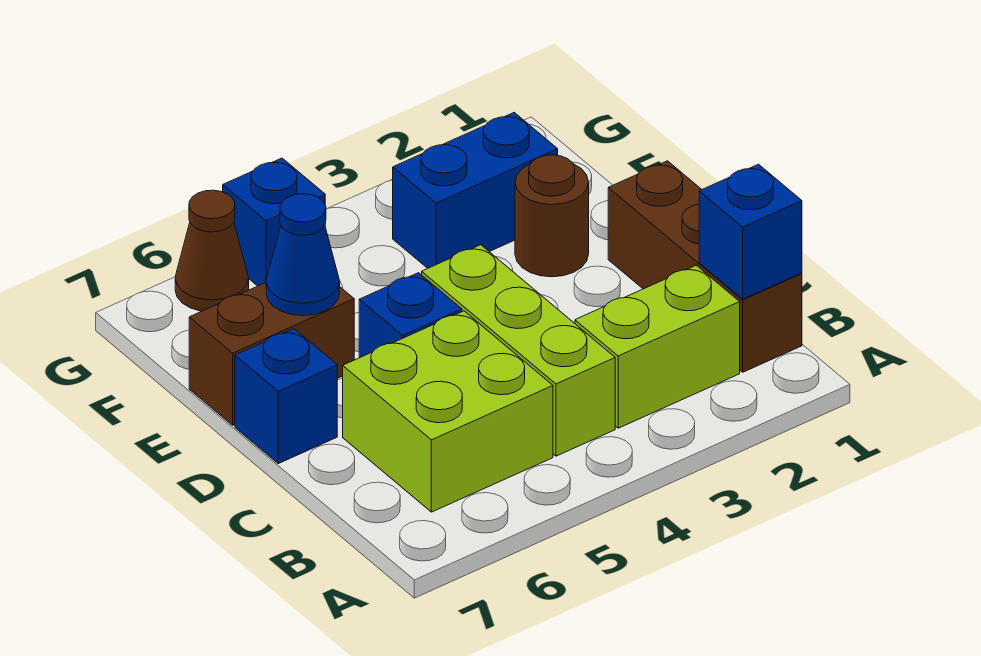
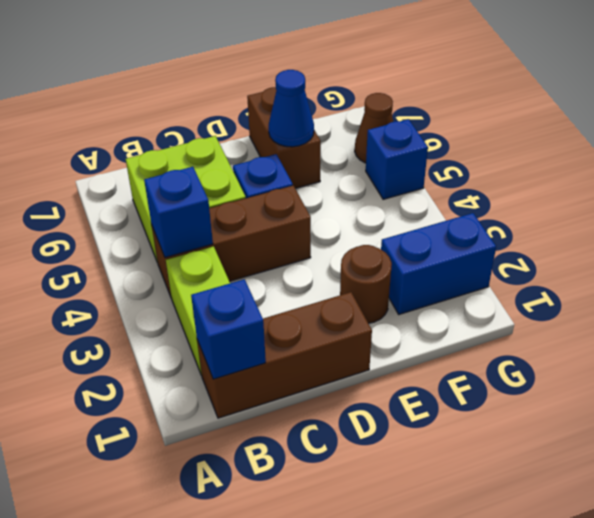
lime 1x3 brick [422,245,615,456] -> brown 1x3 brick [152,186,311,297]
blue 1x1 brick [235,329,337,464] -> blue 1x1 brick moved to [144,167,213,257]
blue 1x2 brick [393,113,558,268] -> blue 1x2 brick turned to [381,213,496,314]

